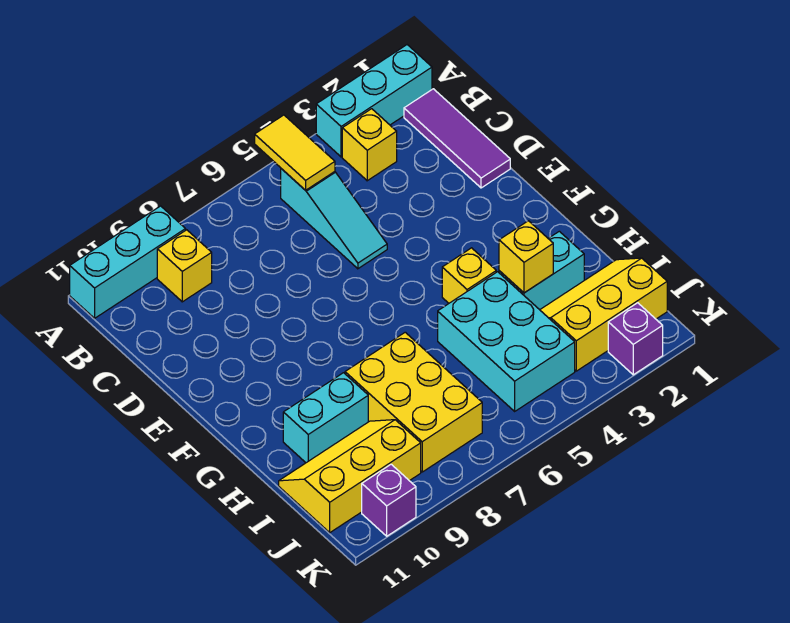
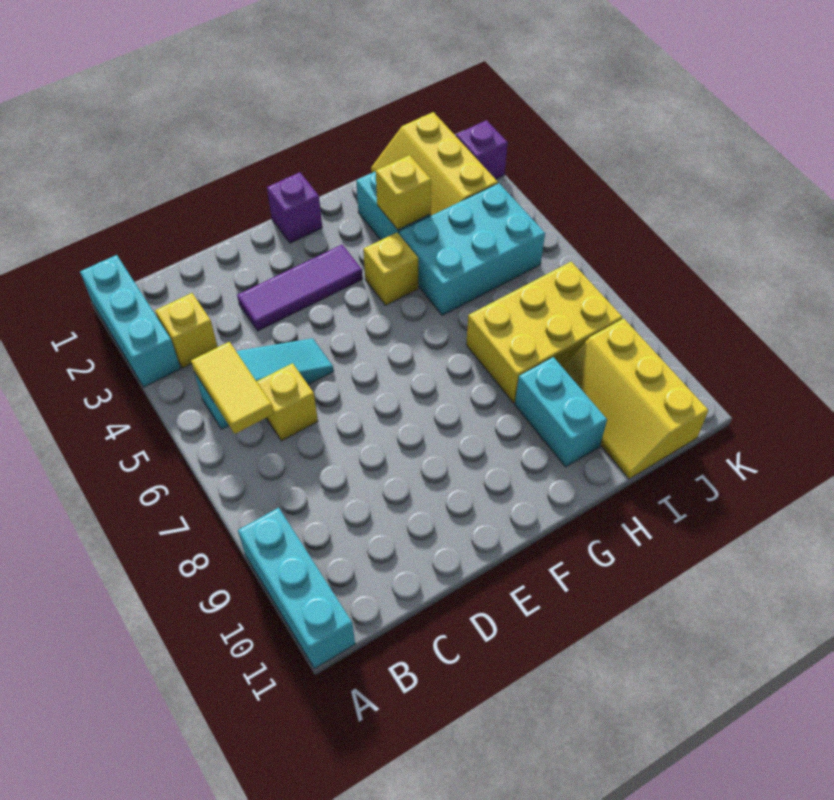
yellow 1x2 tile [255,115,335,190] -> yellow 1x2 tile turned to [191,342,274,434]
purple 1x3 tile [404,89,510,188] -> purple 1x3 tile moved to [237,245,363,331]
yellow 1x1 brick [157,230,212,302] -> yellow 1x1 brick moved to [257,363,318,441]
purple 1x1 brick [362,464,416,536] -> purple 1x1 brick moved to [267,172,322,243]

